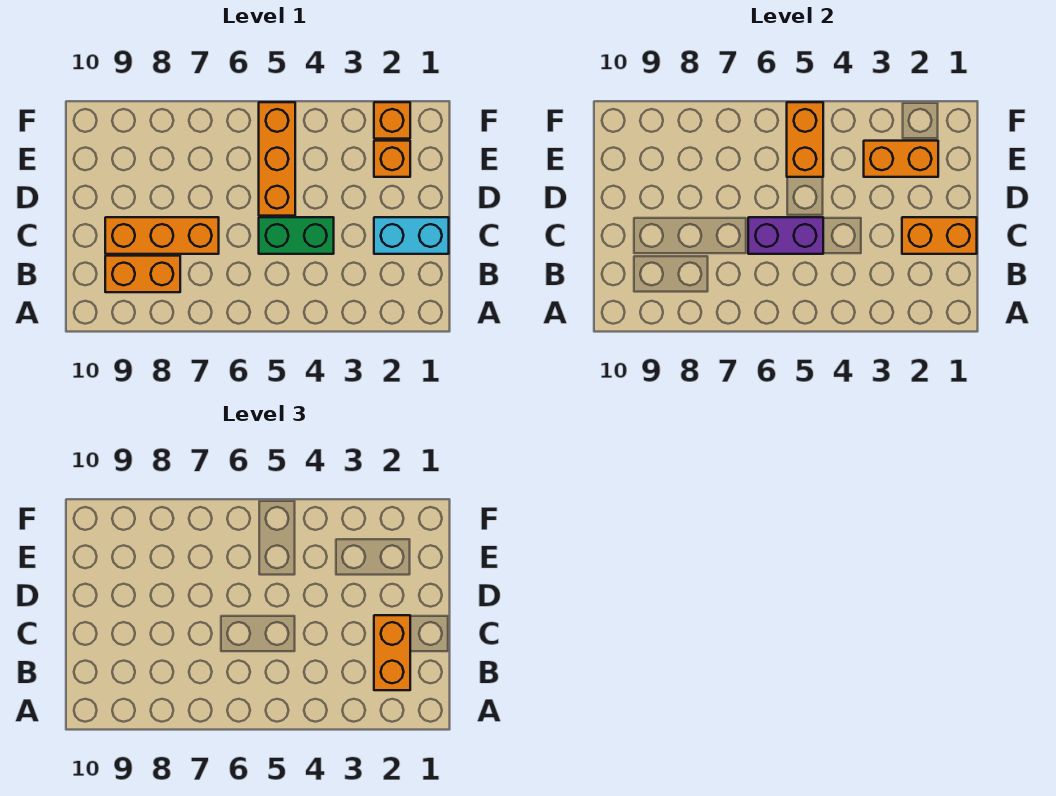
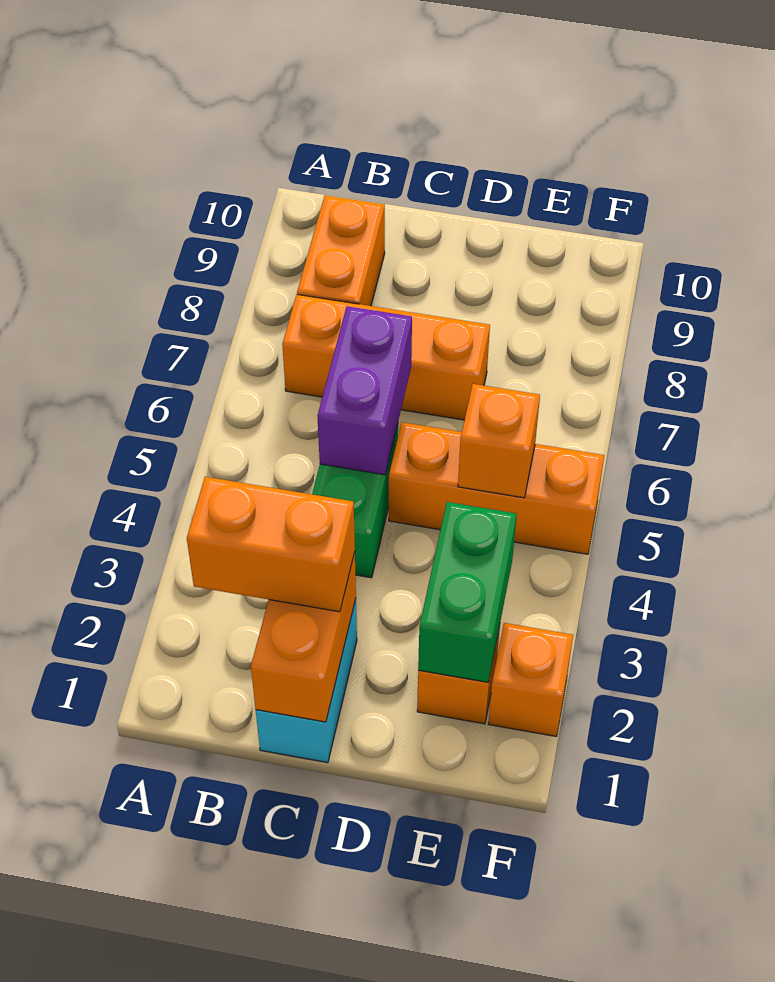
orange 1x3 brick [105,217,219,254] -> orange 1x3 brick turned to [282,295,490,420]
orange 1x2 brick [864,141,938,177] -> green 1x2 brick [418,502,517,682]
orange 1x2 brick [787,102,823,177] -> orange 1x1 brick [458,384,540,498]

